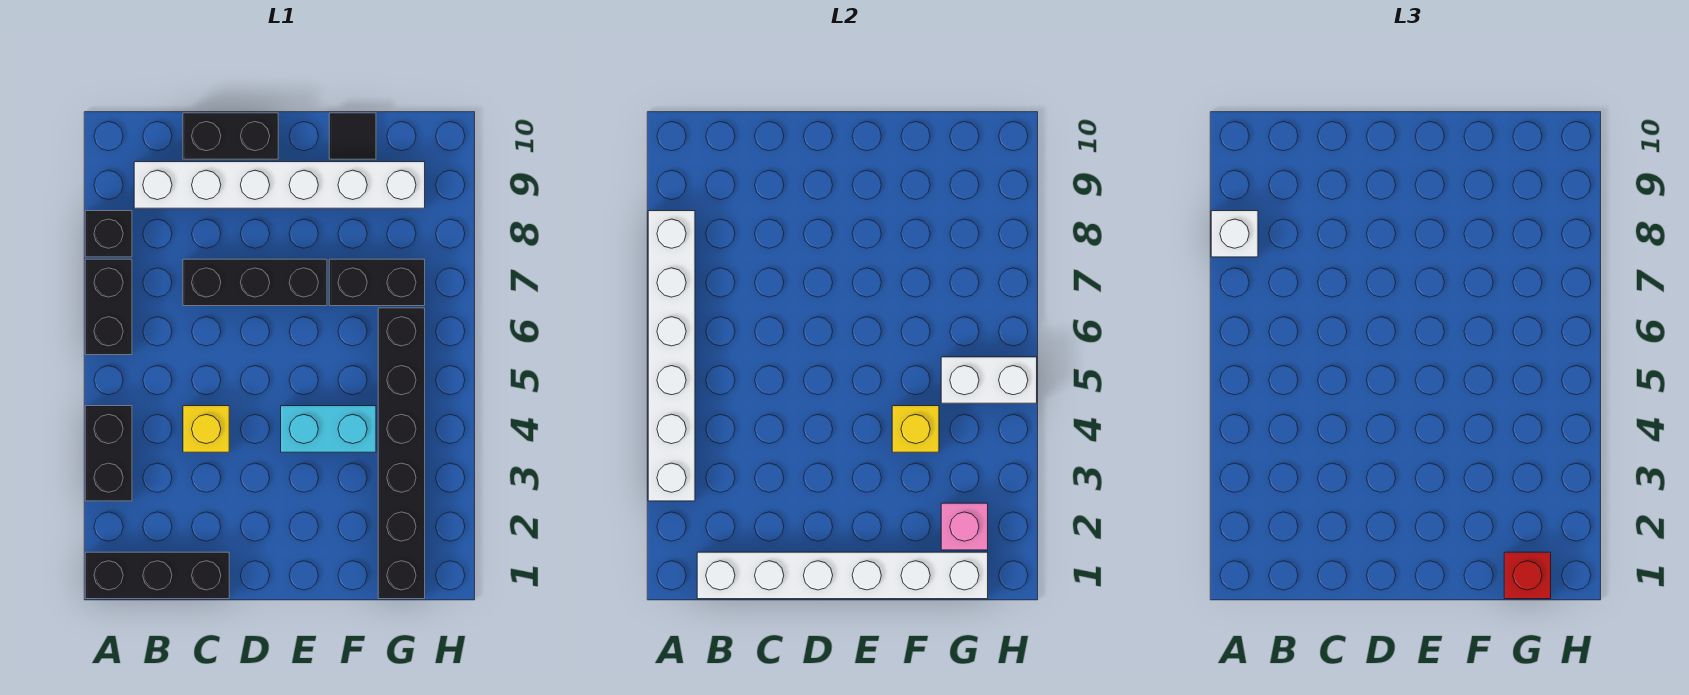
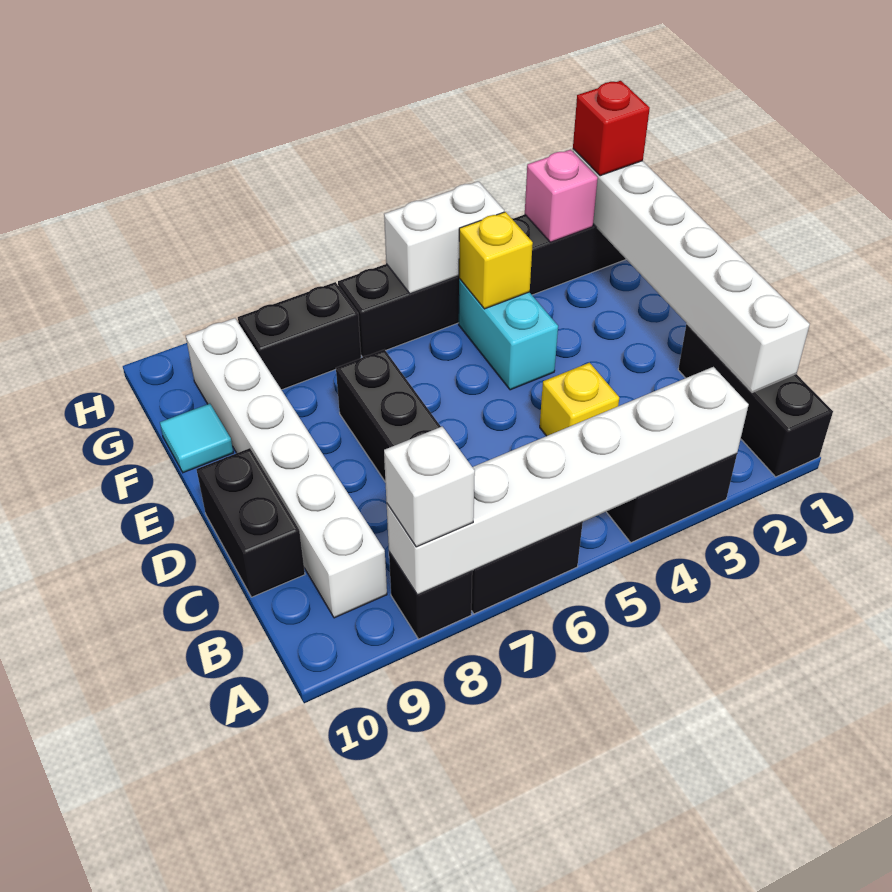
black 1x2 brick [329,259,425,306] -> black 1x2 brick turned to [238,282,361,390]
black 1x1 tile [329,113,376,159] -> cyan 1x1 tile [160,404,233,473]
white 1x2 brick [941,357,1037,403] -> white 1x2 brick turned to [384,181,504,294]

